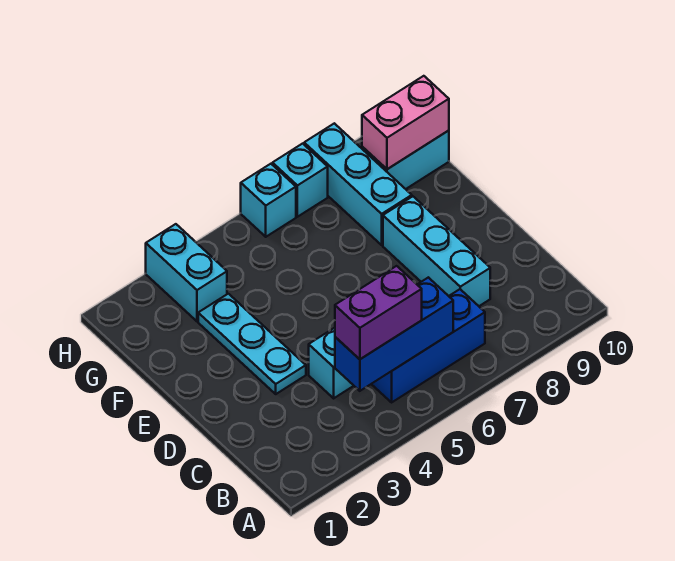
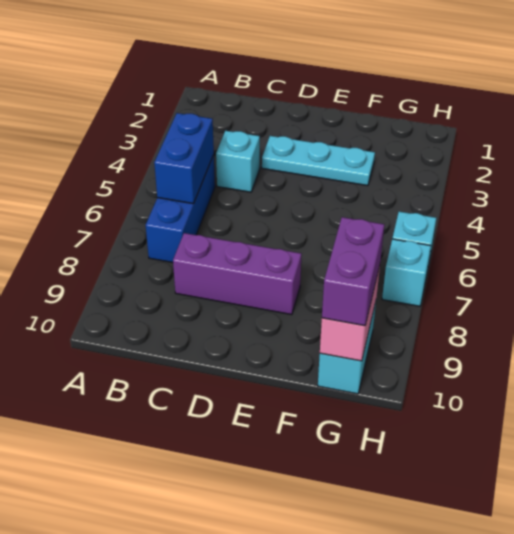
blue 1x3 brick [335,277,453,391] -> blue 1x2 brick [154,113,214,204]
purple 1x2 brick [335,266,422,359] -> purple 1x2 brick moved to [322,217,384,326]
cyan 1x3 brick [383,196,490,306] -> purple 1x3 brick [173,233,301,315]
cyan 1x3 brick [304,123,412,245] -> none
cyan 1x2 brick [146,224,227,321] -> none

